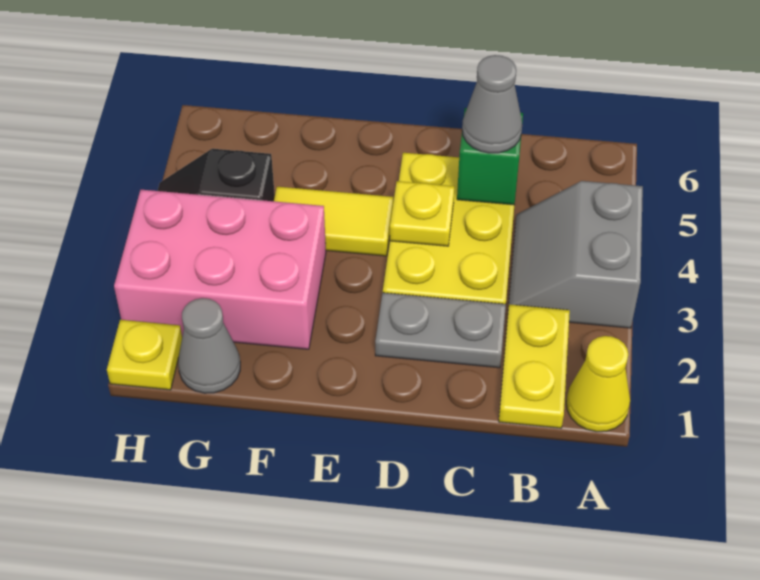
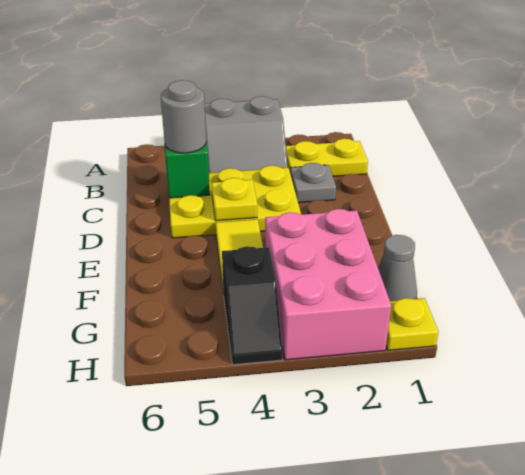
yellow 1x1 cone [566,336,630,432] -> none
grey 1x2 plate [375,293,506,368] -> grey 1x1 plate [290,163,336,203]
grey 1x1 cone [462,55,522,153] -> grey 1x1 round brick [161,80,206,153]

